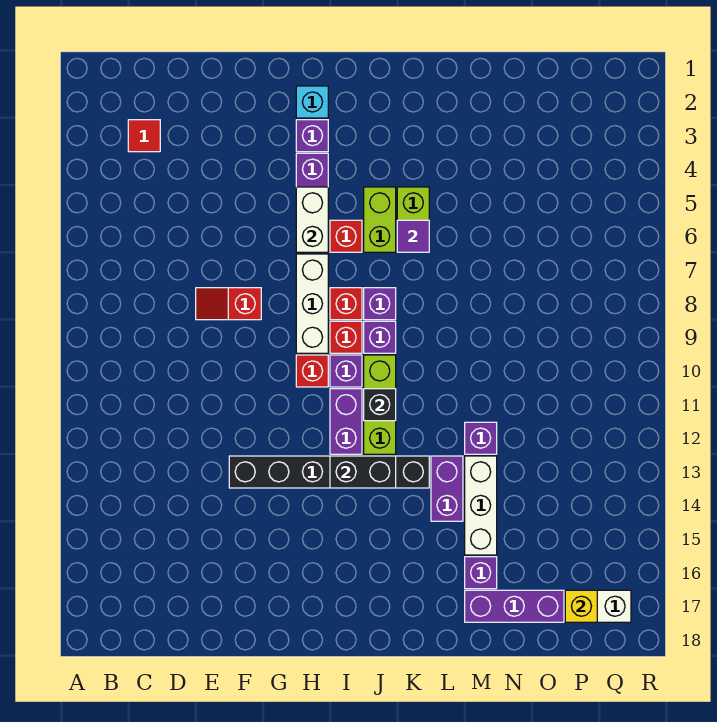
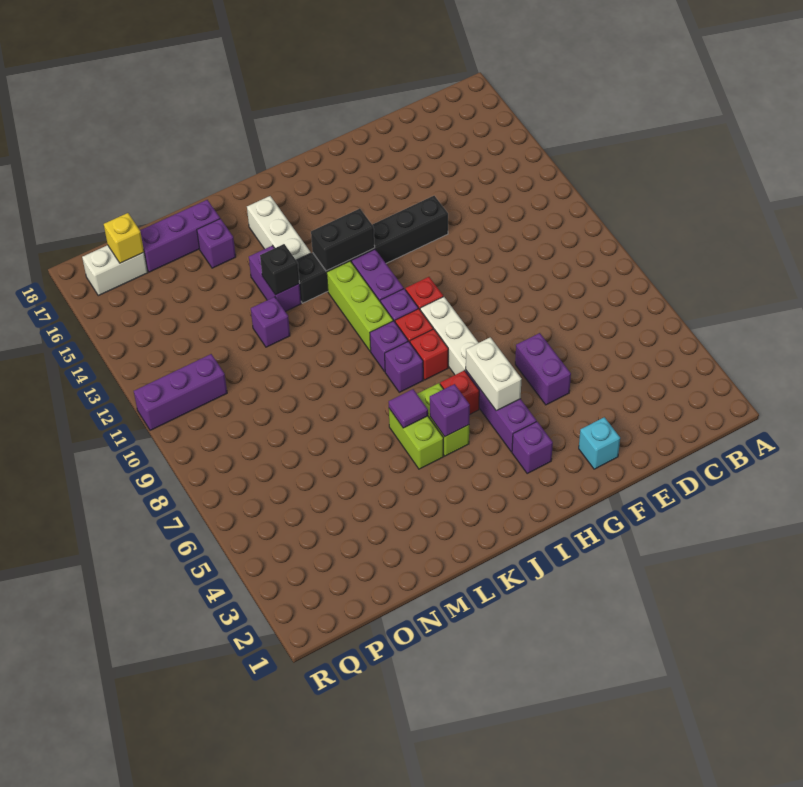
red 1x1 tile [128,120,160,152] -> none
red 1x2 slope [196,288,261,320] -> none
none -> purple 1x2 brick [515,333,571,405]
cyan 1x1 brick [296,86,328,118] -> cyan 1x1 brick moved to [579,417,620,469]
none -> purple 1x1 brick [430,384,470,437]
black 1x1 brick [364,389,396,421] -> black 1x1 brick moved to [260,244,300,295]
white 1x3 brick [465,456,497,555] -> white 1x3 brick moved to [247,196,311,260]
none -> purple 1x3 brick [134,354,227,430]

